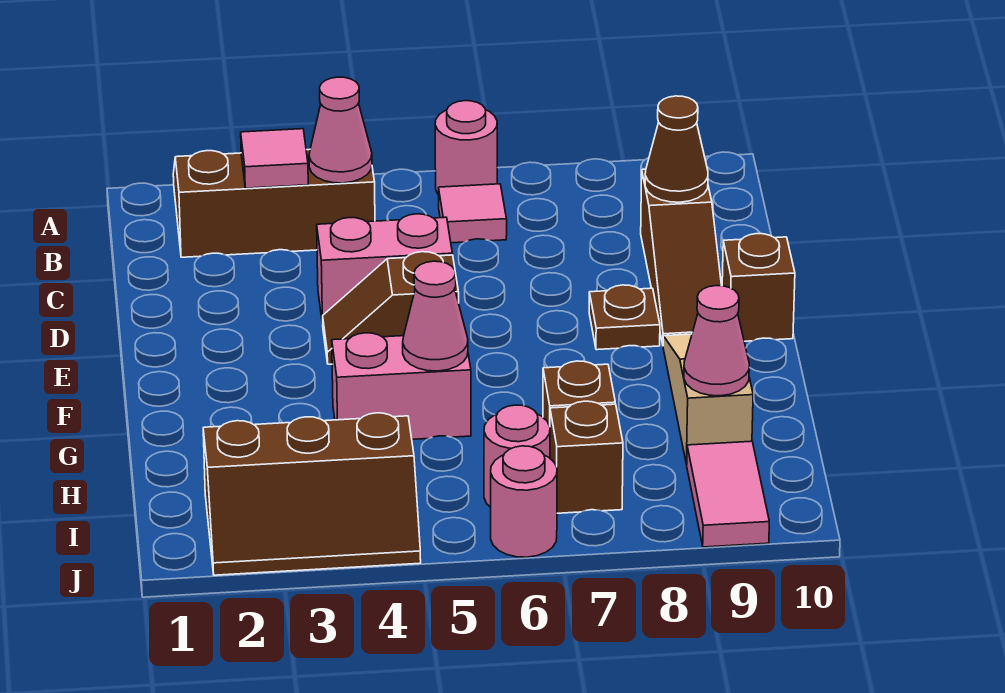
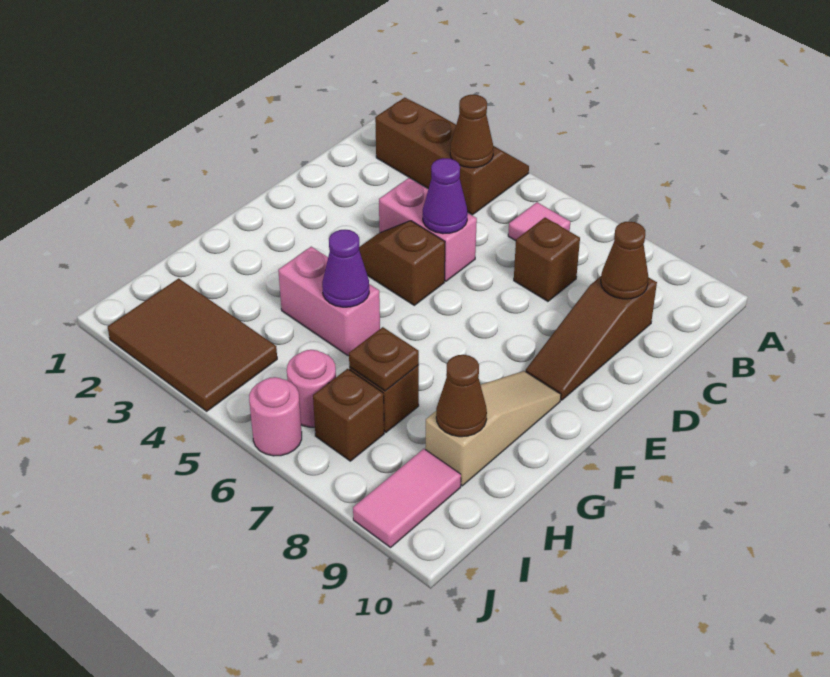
pink 1x1 round brick [435,101,497,195] -> none
pink 1x1 tile [241,129,308,188] -> none
pink 1x1 cone [309,77,372,183] -> brown 1x1 cone [450,95,494,168]
none -> purple 1x1 cone [423,158,468,234]
brown 1x1 plate [589,285,660,350] -> brown 1x1 plate moved to [349,327,419,391]
brown 1x1 brick [722,234,795,341] -> brown 1x1 brick moved to [514,218,580,301]
pink 1x1 cone [403,261,468,371] -> purple 1x1 cone [322,230,369,307]
pink 1x1 cone [684,286,749,396] -> brown 1x1 cone [436,355,487,437]
brown 2x3 slope [203,413,421,575] -> brown 2x3 tile [108,278,277,411]

